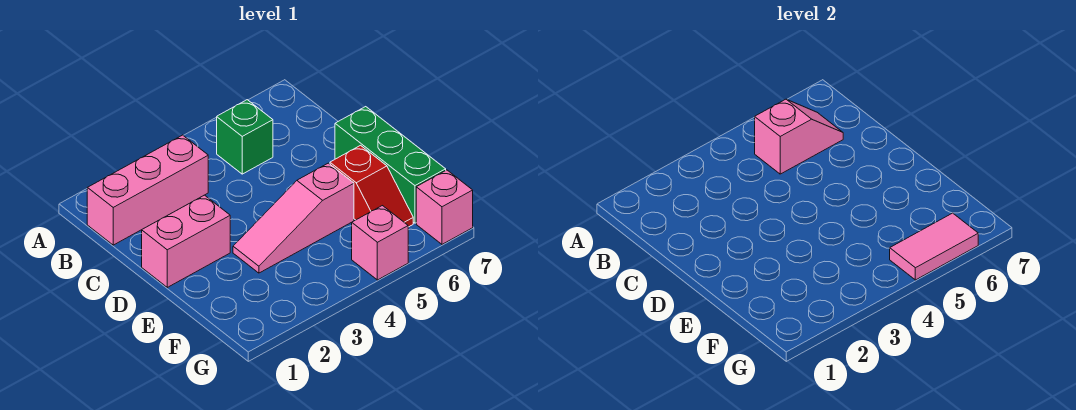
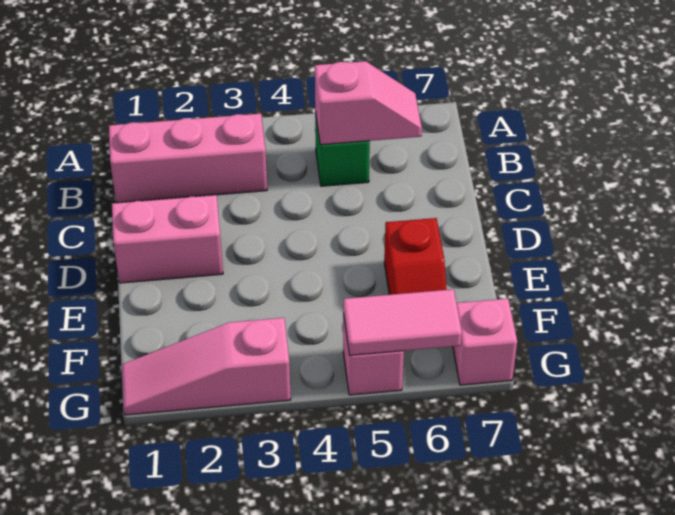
green 1x3 brick [335,107,446,223] -> none
pink 1x3 slope [233,163,354,273] -> pink 1x3 slope moved to [122,318,291,415]

